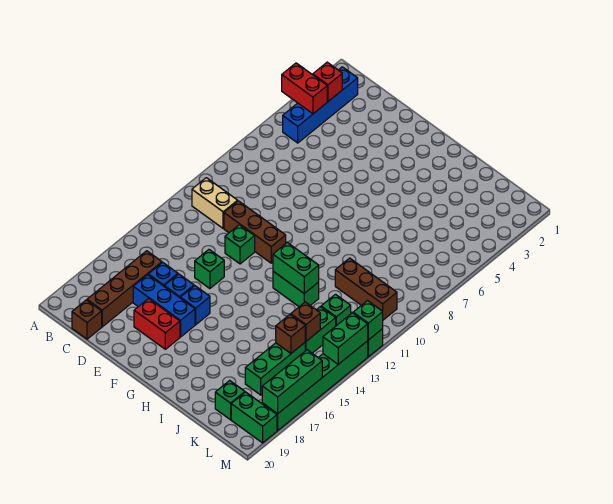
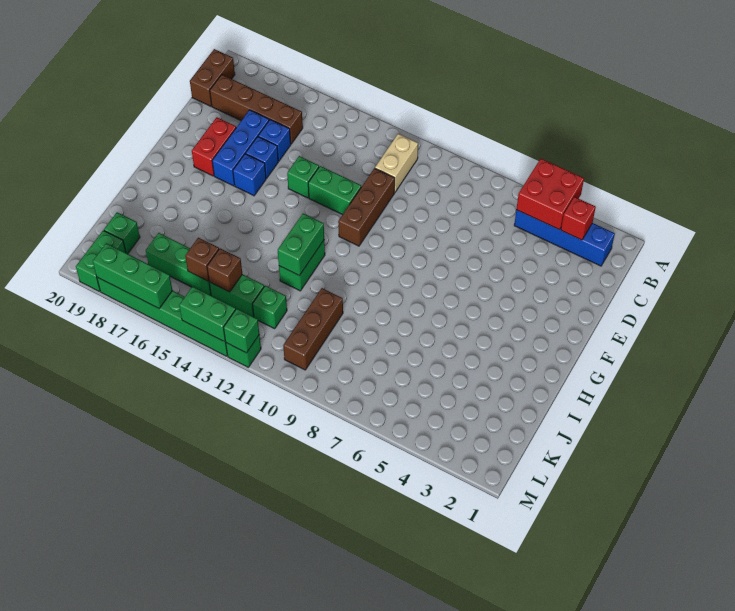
red 1x2 brick [282,63,327,114] -> red 2x2 brick [516,159,584,230]
brown 1x1 brick [72,300,102,339] -> brown 1x2 brick [190,49,235,106]
green 1x1 brick [225,225,255,264] -> green 1x2 brick [308,166,361,215]

